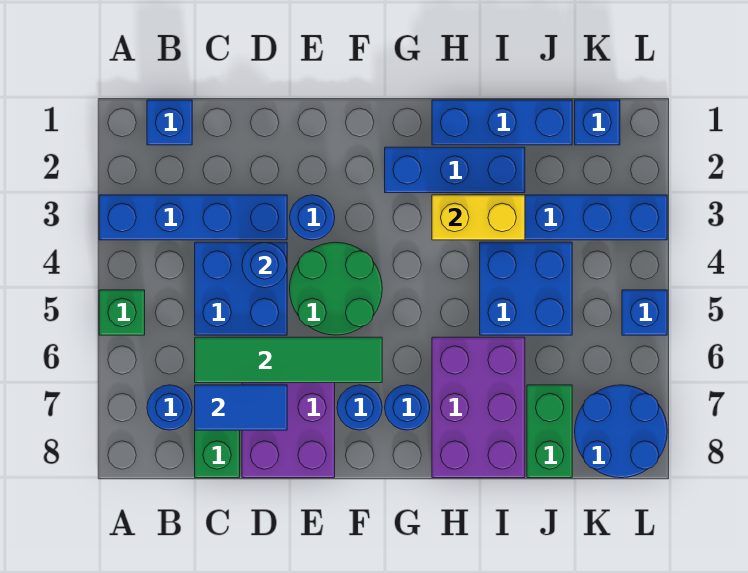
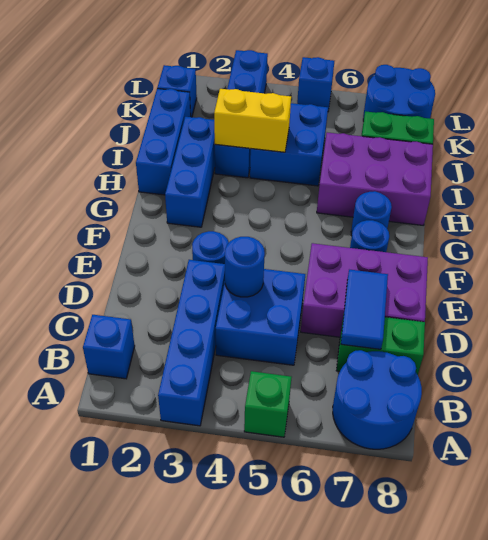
blue 1x1 round brick [147,385,192,430] -> blue 2x2 round brick [333,350,422,449]
green 1x4 tile [195,337,382,383] -> none
green 2x2 round brick [290,242,382,335] -> none
yellow 1x2 brick [432,195,525,240] -> yellow 1x2 brick turned to [214,89,291,152]

